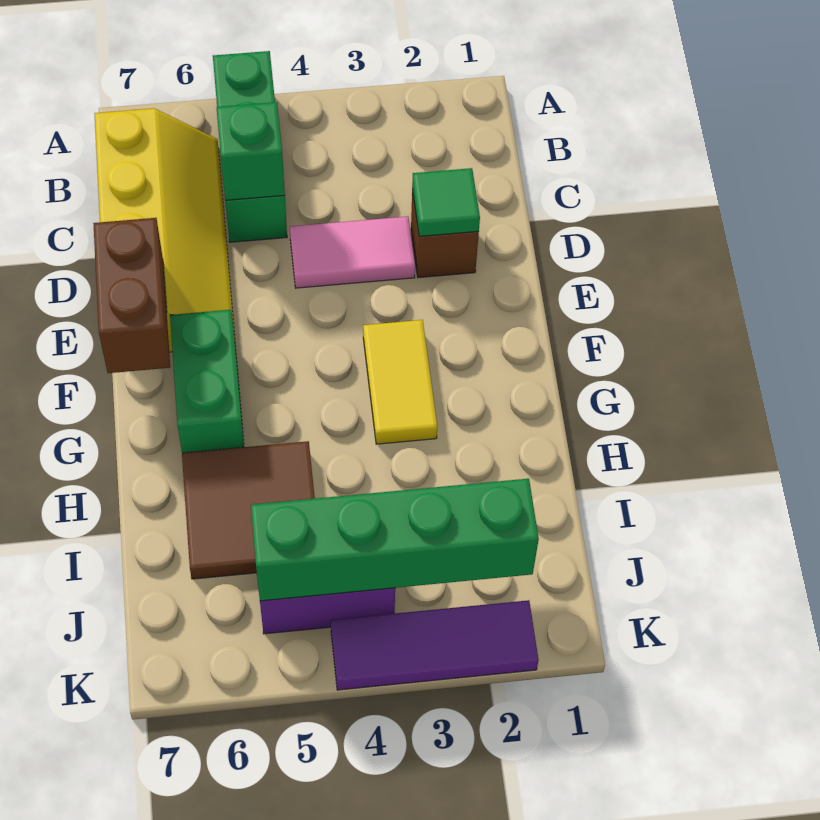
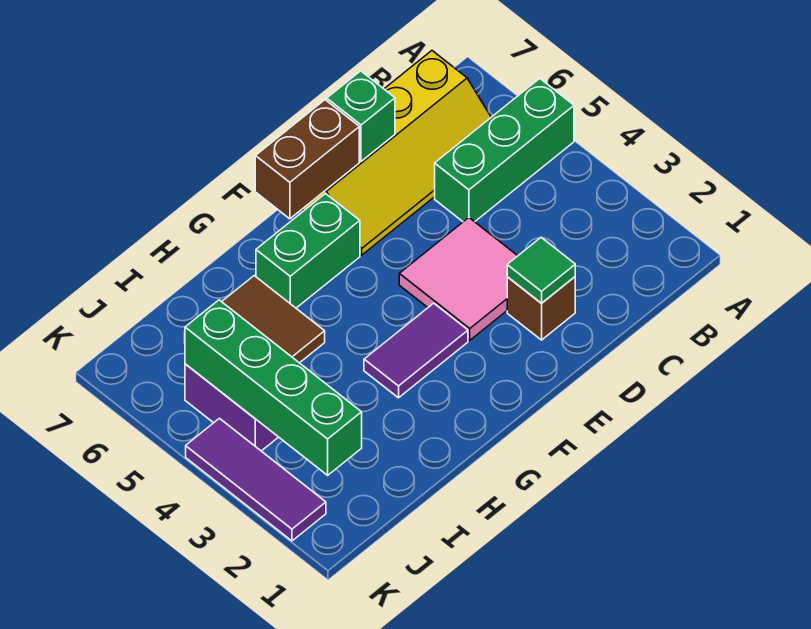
green 1x1 brick [216,102,285,200] -> green 1x1 brick moved to [327,71,395,161]
pink 1x2 tile [290,216,415,288] -> pink 2x2 tile [399,218,518,340]
yellow 1x2 tile [363,320,437,444] -> purple 1x2 tile [364,303,468,398]

